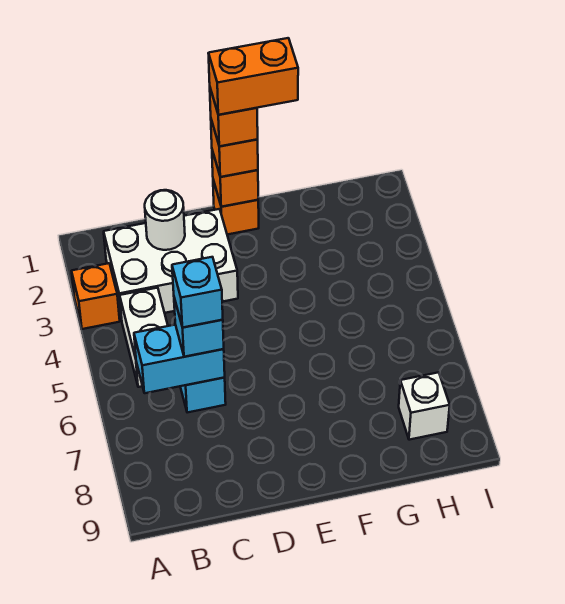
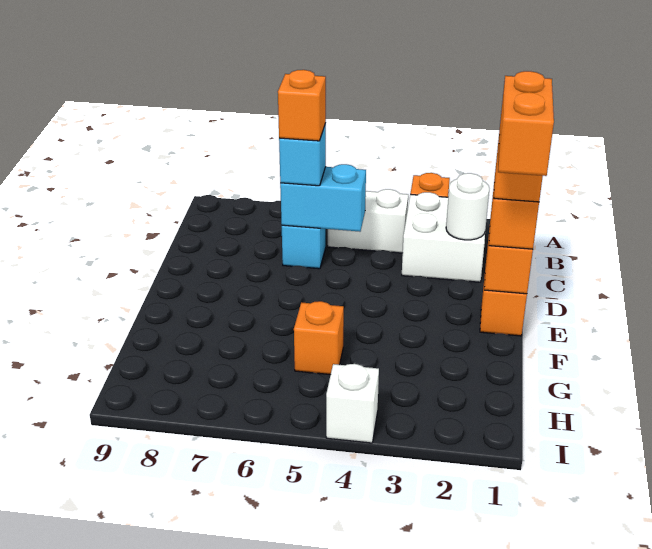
white 2x3 brick [104,209,238,319] -> white 2x2 brick [402,192,485,282]
cyan 1x2 brick [134,325,225,393] -> cyan 1x2 brick turned to [280,164,366,232]
cyan 1x1 brick [172,257,223,328] -> orange 1x1 brick [278,70,326,141]
none -> orange 1x1 brick [294,301,344,375]
white 1x1 brick [399,372,450,440] -> white 1x1 brick moved to [326,364,379,443]

